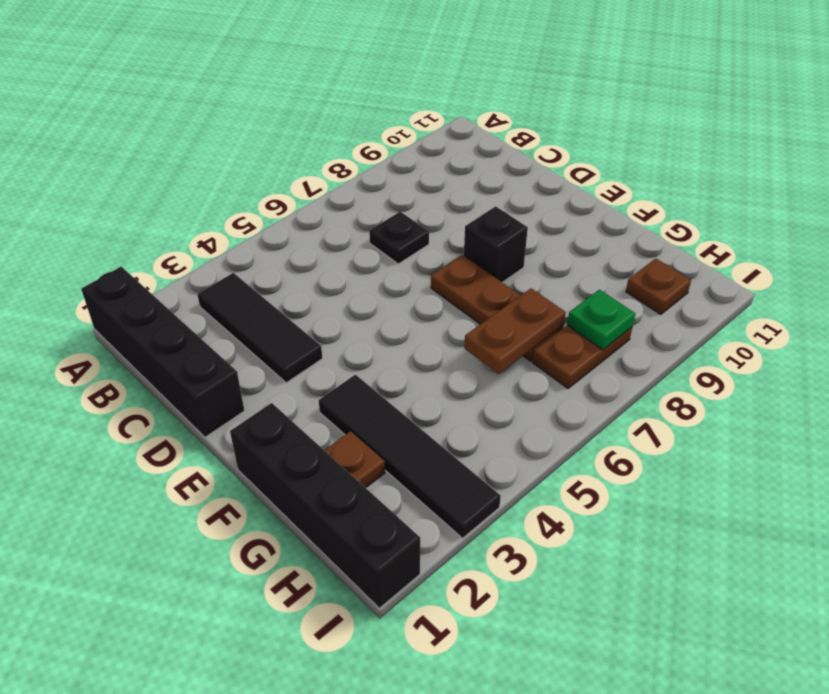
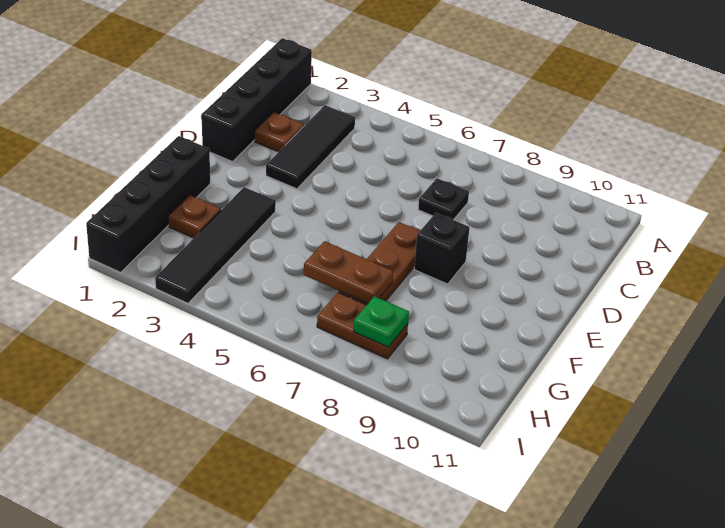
brown 1x1 plate [626,259,691,315] -> brown 1x1 plate moved to [255,112,304,152]

